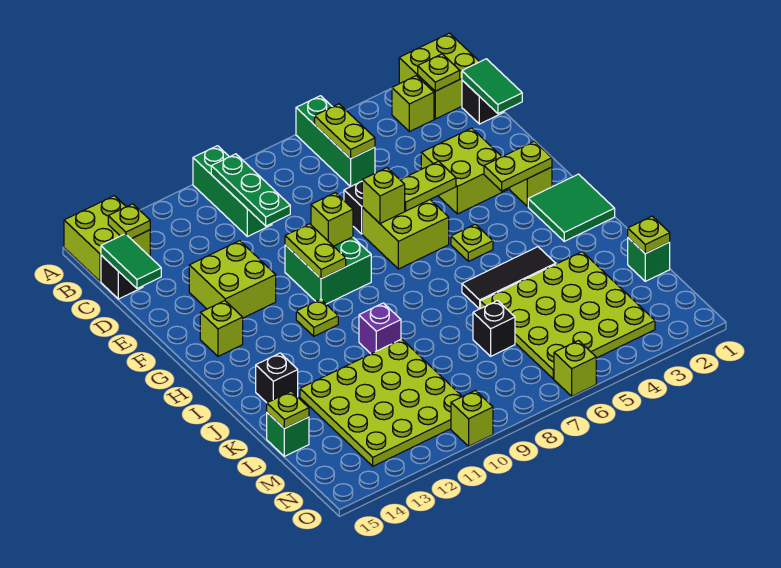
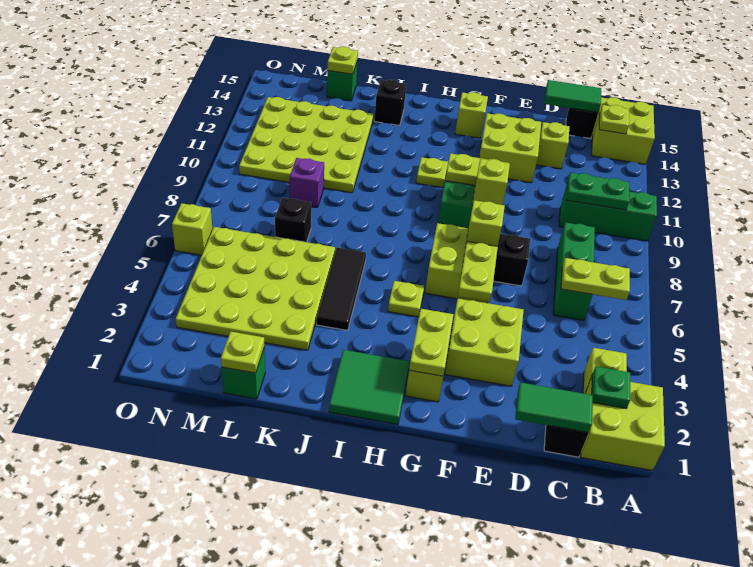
green 1x3 brick [296,96,375,187] -> green 1x3 brick turned to [553,222,595,320]
lime 1x1 plate [418,54,460,91] -> green 1x1 plate [592,367,630,409]
green 1x3 plate [211,154,290,226] -> green 1x2 plate [566,173,629,210]
purple 1x1 brick [359,303,401,354] -> purple 1x1 brick moved to [290,158,324,207]
lime 1x1 brick [451,391,493,446] -> lime 1x1 brick moved to [536,122,569,169]

